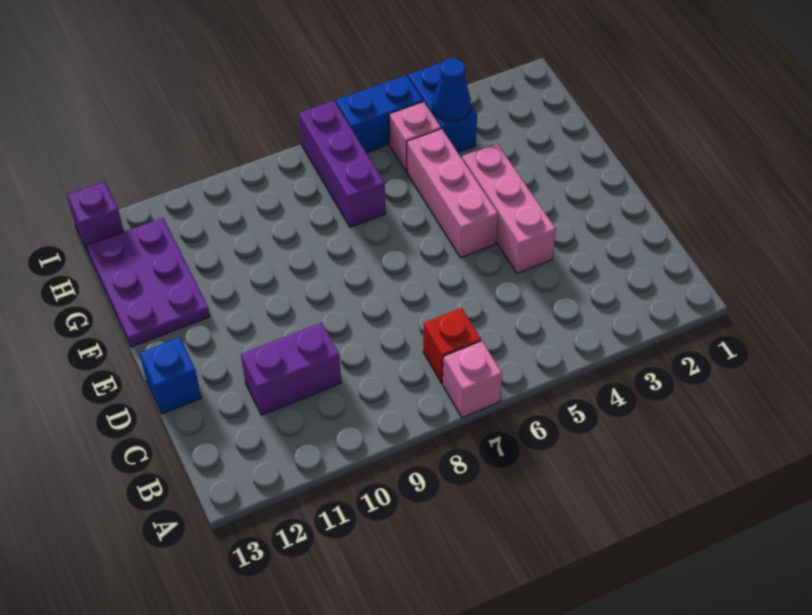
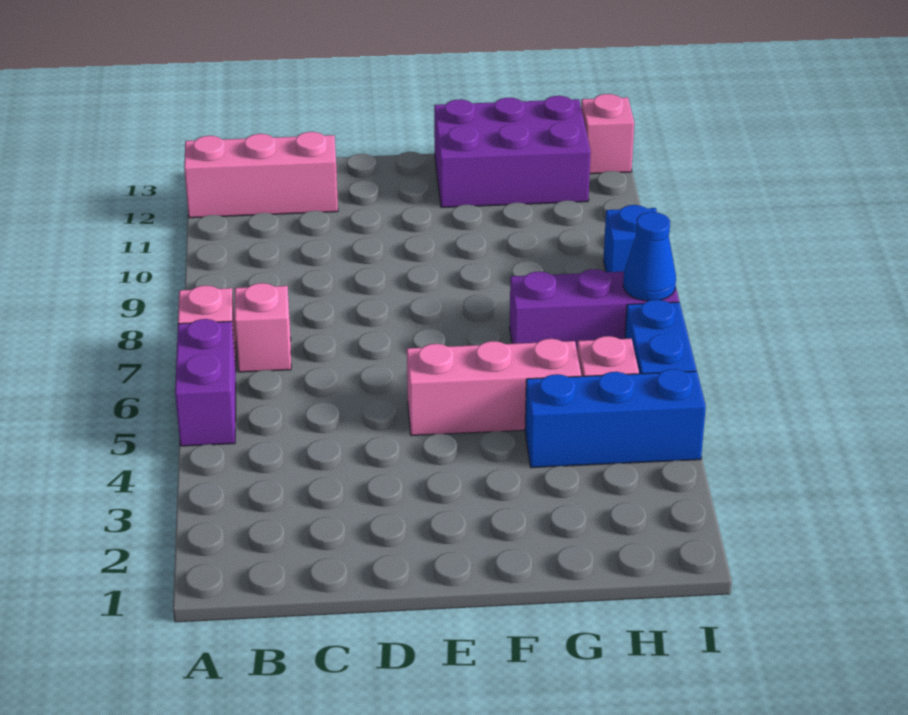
red 1x1 brick [423,308,481,383] -> pink 1x1 brick [235,283,291,372]
purple 1x2 brick [241,322,341,415] -> purple 1x2 brick moved to [175,319,236,446]
pink 1x3 brick [462,143,556,273] -> pink 1x3 brick moved to [184,132,338,218]
blue 1x1 brick [140,337,201,414] -> blue 1x1 brick moved to [604,205,657,272]
purple 2x3 plate [86,218,210,347] -> purple 2x3 brick [434,96,591,208]
blue 1x2 brick [408,63,477,152] -> blue 1x3 brick [525,369,706,468]
blue 1x1 cone [432,58,471,121] -> blue 1x1 cone moved to [623,212,676,301]
purple 1x1 brick [67,181,124,252] -> pink 1x1 brick [581,94,634,174]

